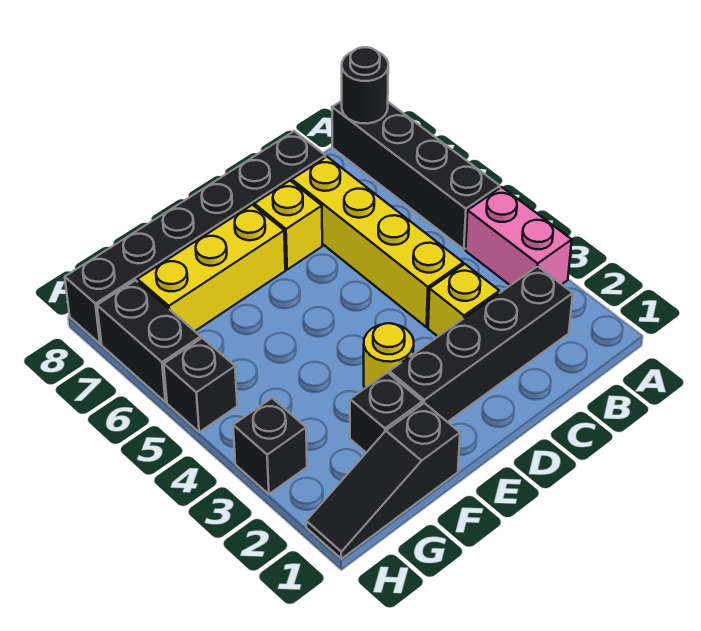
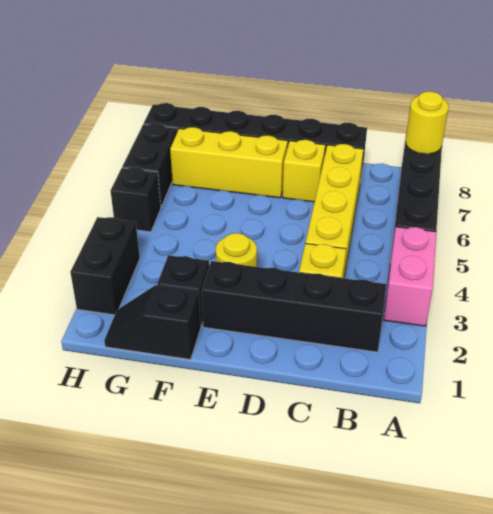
black 1x1 round brick [342,47,388,124] -> yellow 1x1 round brick [405,91,449,154]
black 1x3 slope [306,403,460,559] -> black 1x2 slope [104,285,201,360]
black 1x1 brick [233,398,307,494] -> black 1x2 brick [70,217,140,315]

